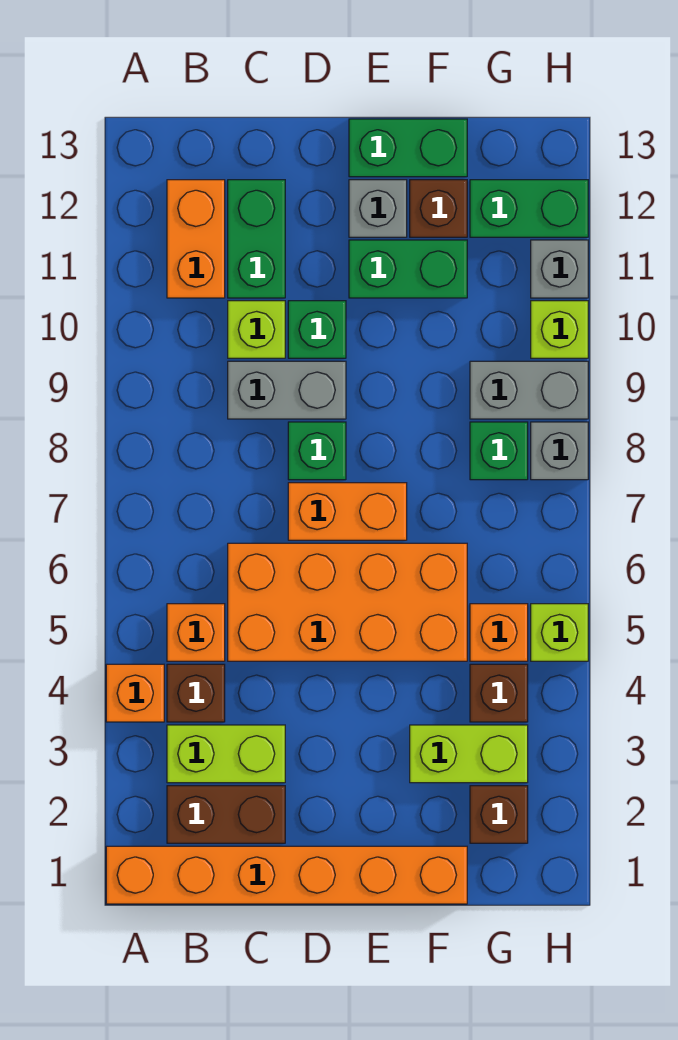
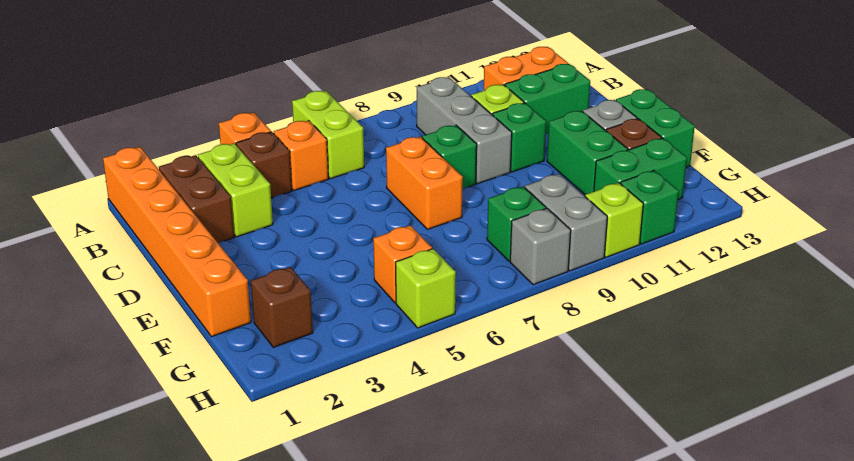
orange 2x4 brick [228,543,467,661] -> none
grey 1x2 brick [228,361,346,419] -> grey 1x3 brick [417,77,512,184]
lime 1x2 brick [410,725,528,783] -> lime 1x2 brick moved to [292,91,364,179]
brown 1x1 brick [470,664,528,722] -> none
green 1x2 brick [470,180,588,237] -> green 1x2 brick turned to [594,138,687,199]
grey 1x1 brick [531,240,588,298] -> green 1x1 brick [621,170,679,244]

